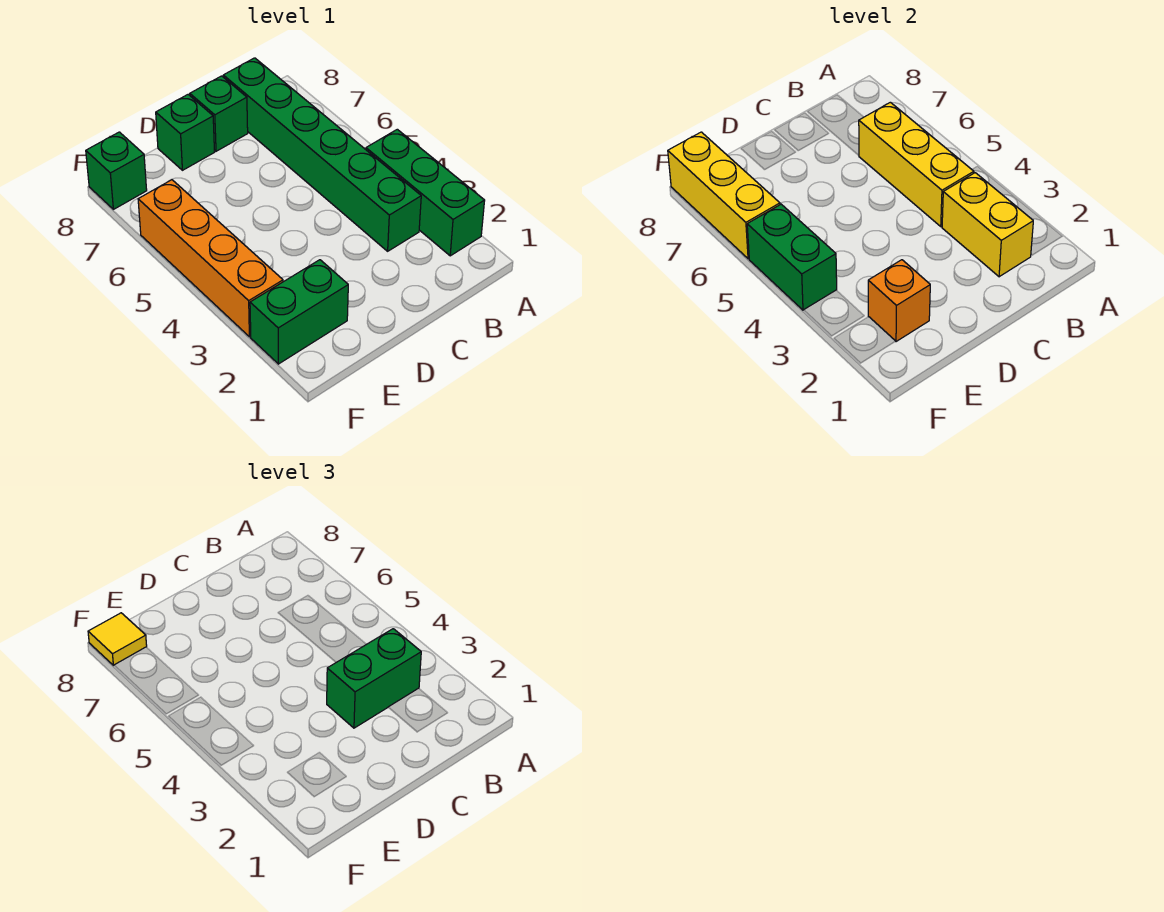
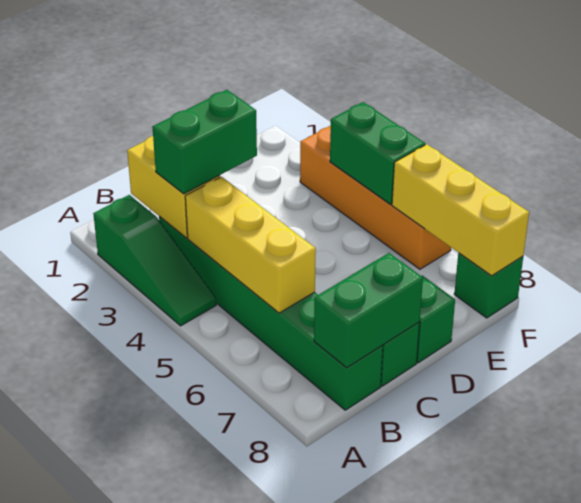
green 1x3 brick [366,129,485,256] -> green 1x3 slope [93,195,216,326]
green 1x2 brick [250,260,348,364] -> green 1x2 brick moved to [314,253,423,368]
orange 1x1 brick [868,260,930,342] -> none
yellow 1x1 tile [88,613,147,665] -> none

